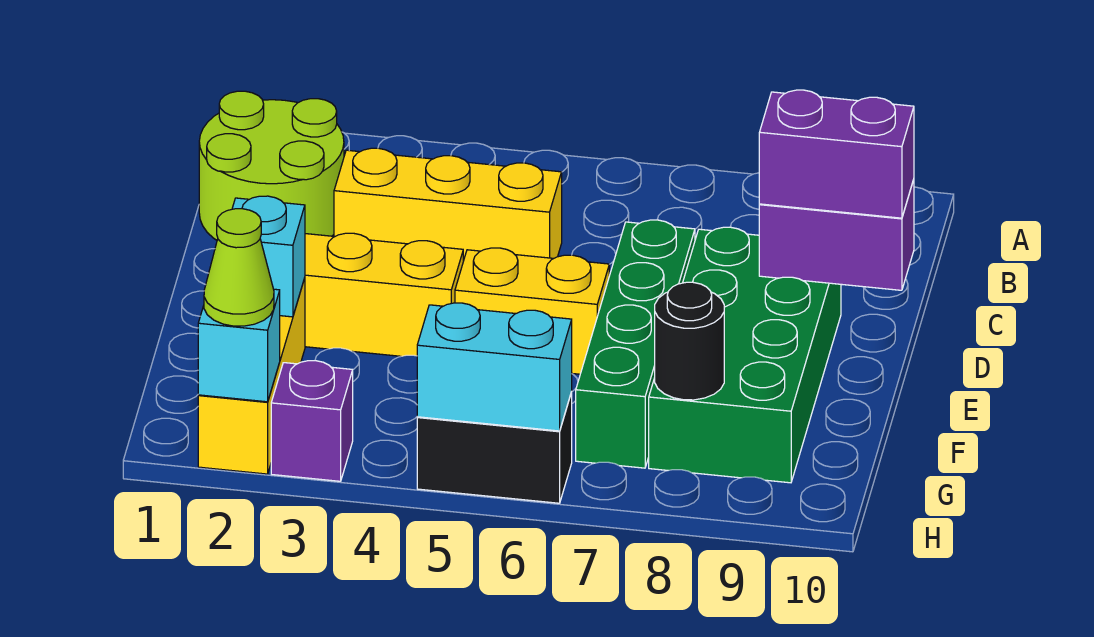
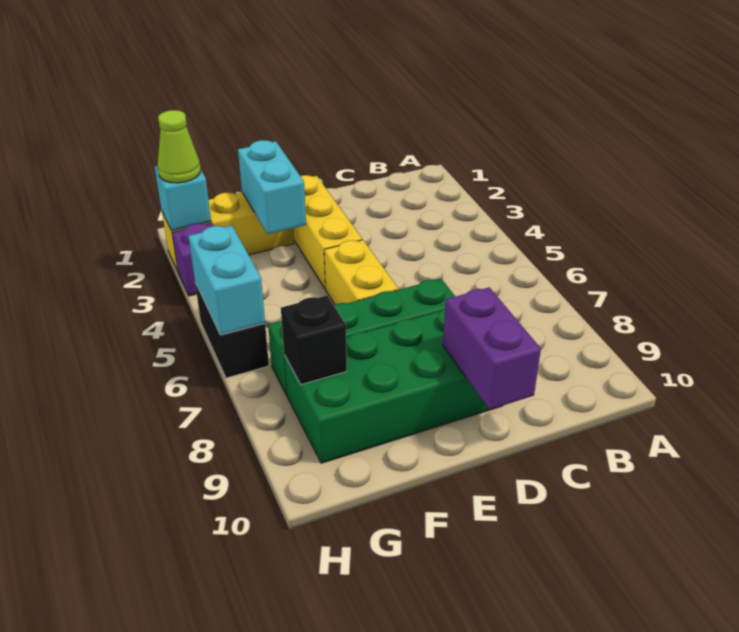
lime 2x2 round brick [199,91,344,240] -> none
yellow 1x3 brick [334,148,562,261] -> none
purple 1x2 brick [759,90,914,218] -> none
cyan 1x1 brick [232,196,305,317] -> cyan 1x2 brick [238,140,306,234]
black 1x1 round brick [655,282,724,400] -> black 1x1 brick [281,296,347,385]

